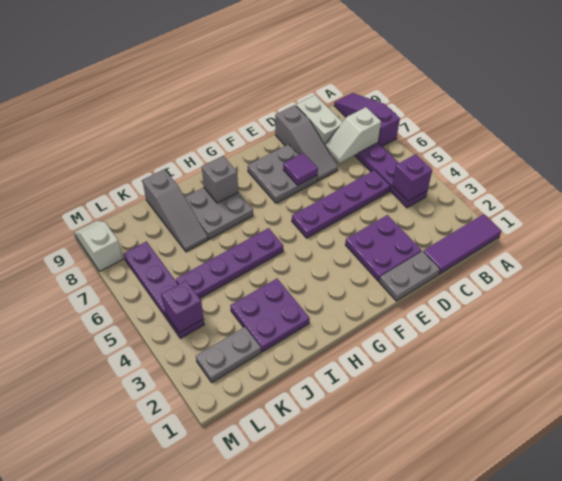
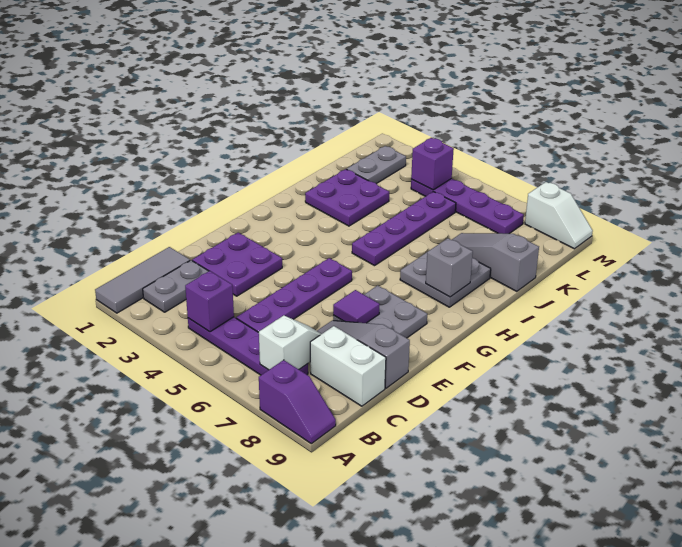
purple 1x3 tile [423,214,501,274] -> grey 1x3 tile [95,247,190,313]
purple 1x3 slope [334,93,400,146] -> purple 1x2 slope [259,360,336,444]
grey 1x2 plate [379,251,440,301] -> grey 1x2 plate moved to [143,260,208,312]

